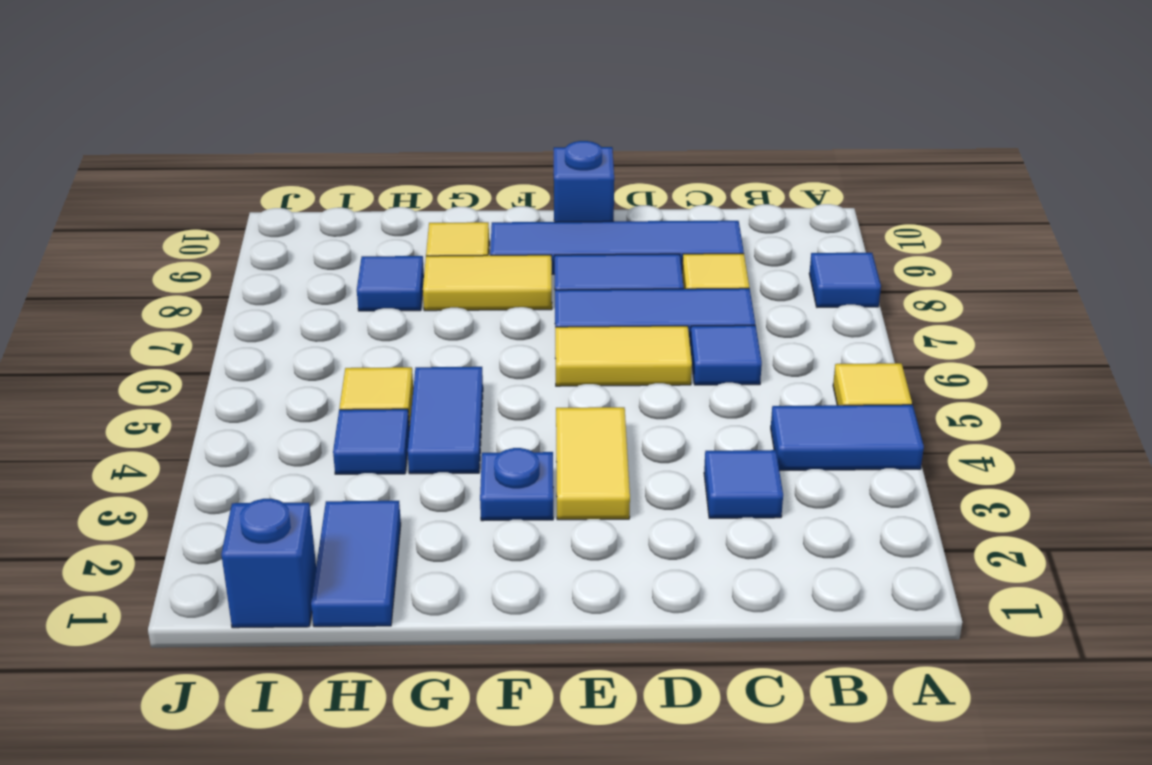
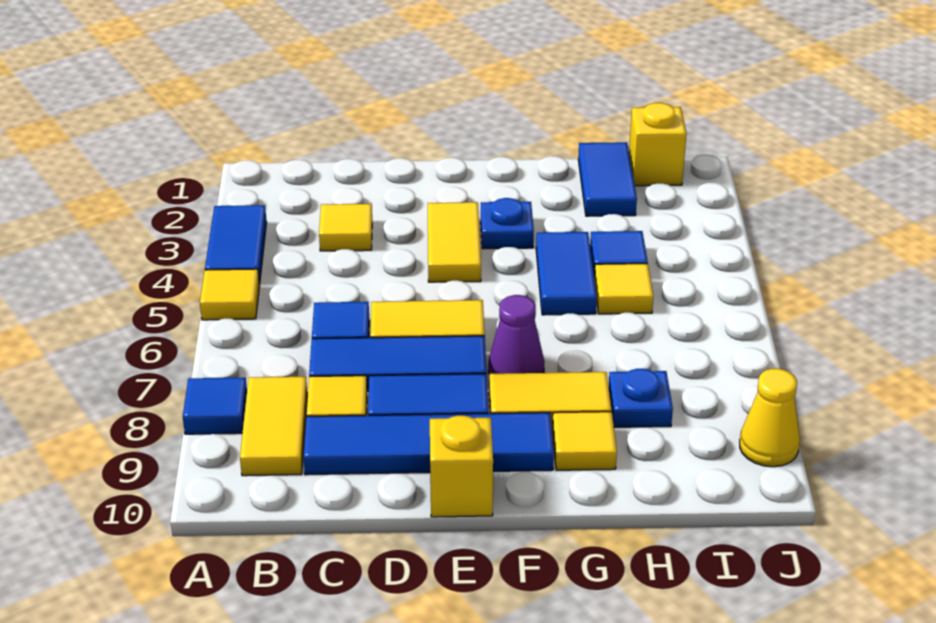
blue 1x2 tile [771,405,924,471] -> blue 1x2 tile turned to [205,205,267,284]
none -> yellow 1x2 tile [240,377,307,476]
blue 1x1 tile [704,450,783,518] -> yellow 1x1 tile [319,204,372,251]
blue 1x1 brick [554,141,614,222] -> yellow 1x1 brick [430,416,493,517]
none -> purple 1x1 cone [488,295,545,374]
blue 1x1 tile [357,256,424,311] -> blue 1x1 plate [609,369,673,427]
blue 1x1 brick [221,499,316,628] -> yellow 1x1 brick [629,103,687,186]
none -> yellow 1x1 cone [740,369,800,467]

